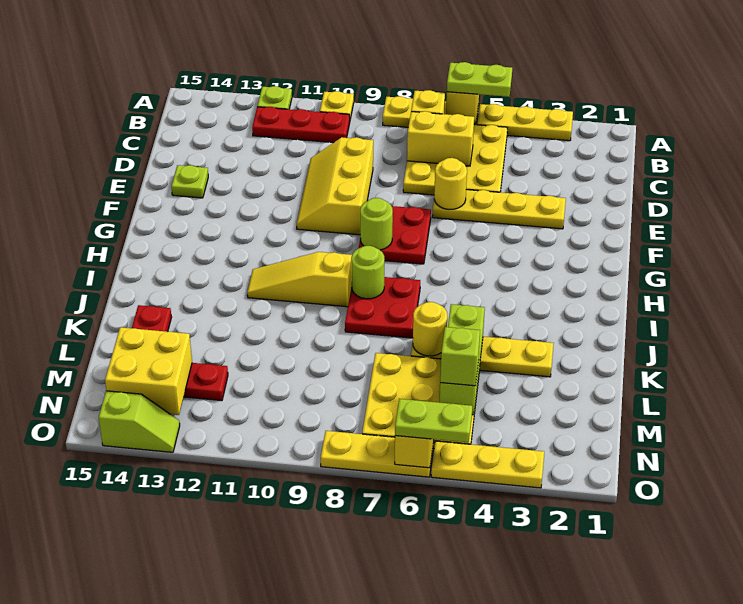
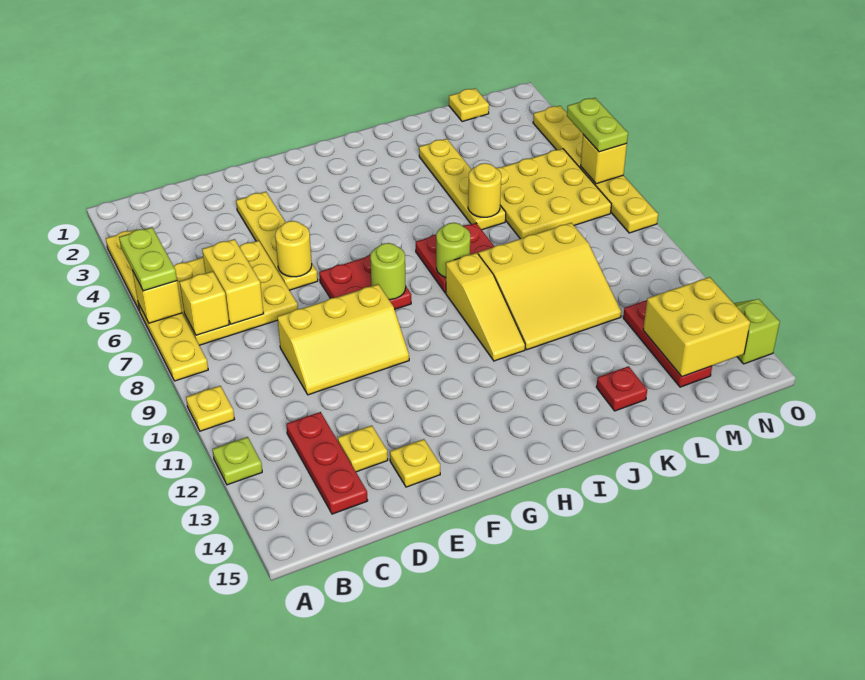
red 1x3 plate [252,107,350,143] -> red 1x3 plate moved to [286,412,368,514]
none -> yellow 1x1 plate [338,425,388,472]
lime 1x1 plate [171,165,208,198] -> yellow 1x1 plate [390,439,440,487]
none -> yellow 3x3 slope [478,223,621,350]
lime 1x3 brick [440,304,485,415] -> none
none -> yellow 1x1 plate [449,88,489,122]
lime 1x1 brick [440,327,480,386] -> none

